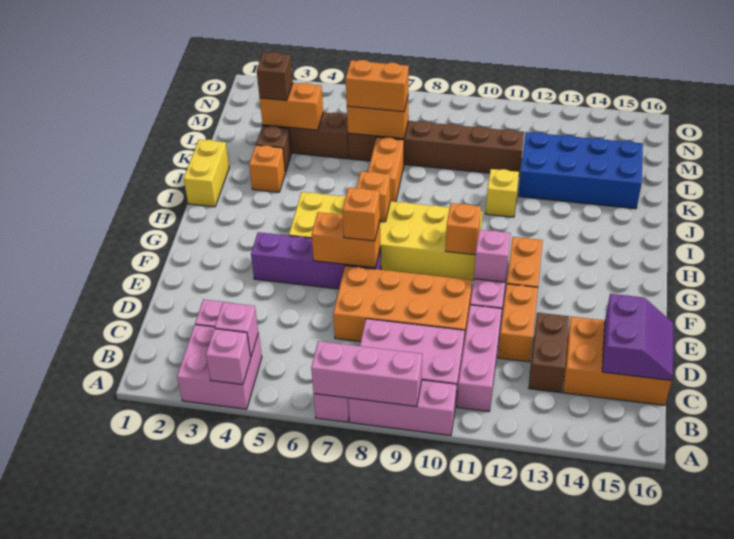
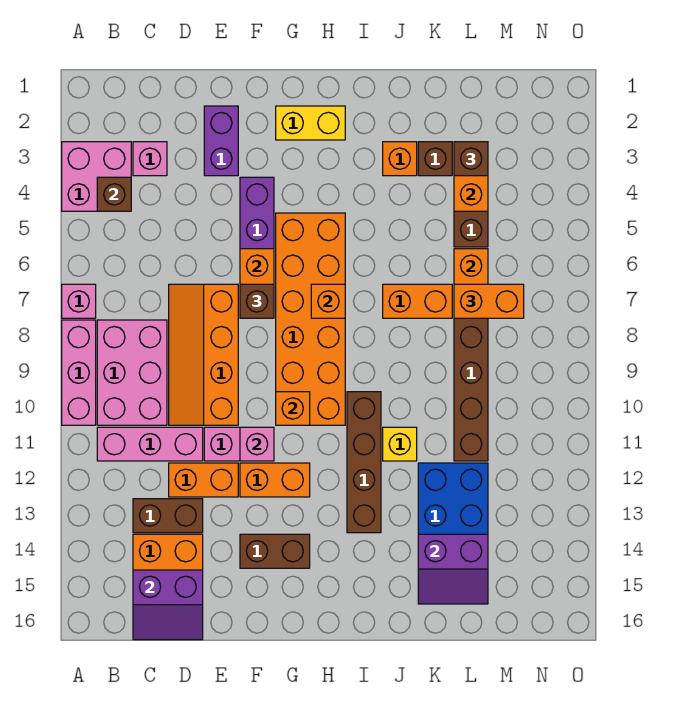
pink 1x1 brick [206,329,251,385] -> none
pink 1x3 brick [311,341,422,407] -> none
pink 1x1 brick [215,302,258,357] -> brown 1x1 brick [97,177,131,211]
orange 2x4 brick [333,266,472,342] -> orange 2x4 slope [169,284,238,425]
none -> purple 1x2 brick [204,106,238,176]
orange 1x1 brick [343,188,380,241] -> brown 1x1 brick [240,284,274,318]
none -> brown 1x2 brick [240,534,310,568]
yellow 2x6 brick [289,192,483,280] -> orange 2x6 brick [276,213,345,425]
yellow 1x2 brick [184,140,229,207] -> yellow 1x2 brick moved to [276,106,345,140]
none -> brown 1x4 brick [347,392,381,533]
none -> purple 2x2 slope [418,534,488,604]
orange 1x2 brick [346,60,409,112] -> orange 1x2 brick turned to [454,284,524,318]

